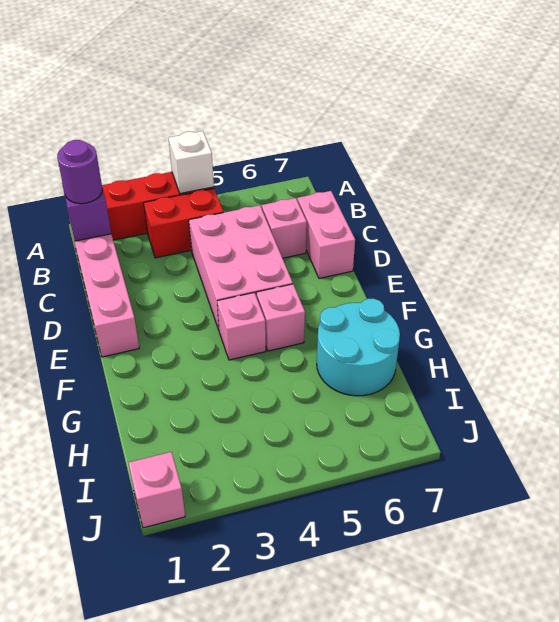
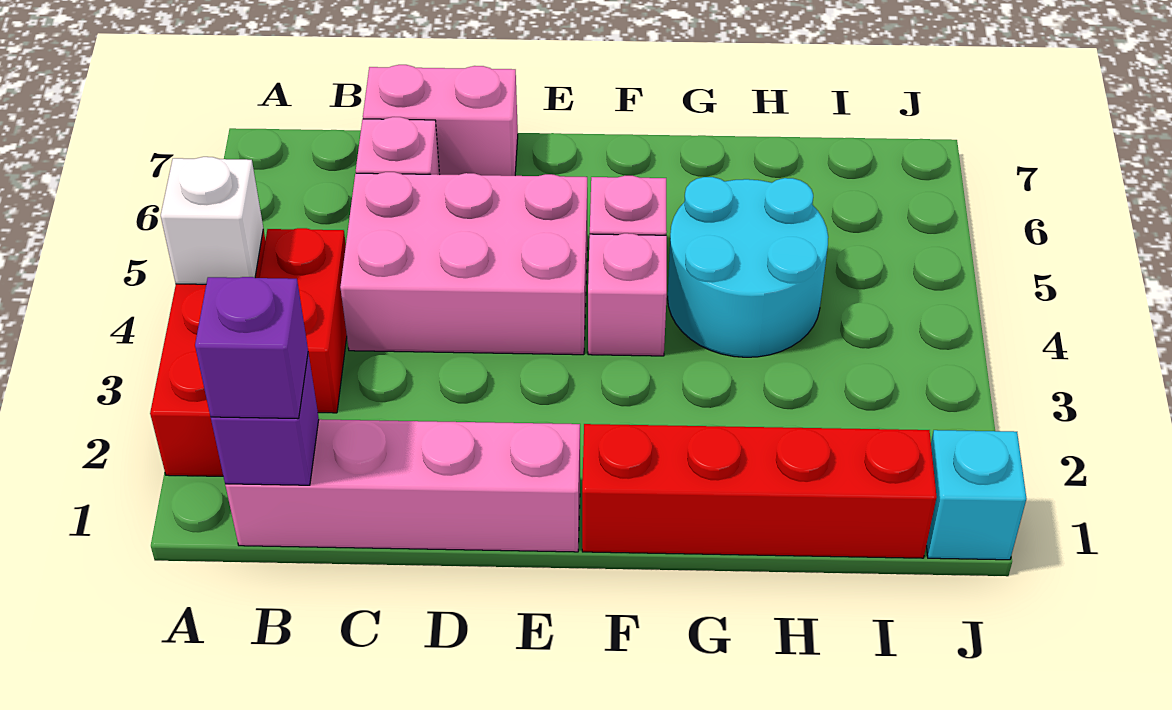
purple 1x1 round brick [57,140,102,204] -> purple 1x1 brick [195,277,308,419]
none -> red 1x4 brick [582,424,937,558]
cyan 2x2 round brick [317,299,400,396] -> cyan 2x2 round brick moved to [668,177,828,357]
pink 1x1 brick [129,452,185,528] -> cyan 1x1 brick [926,430,1026,560]

